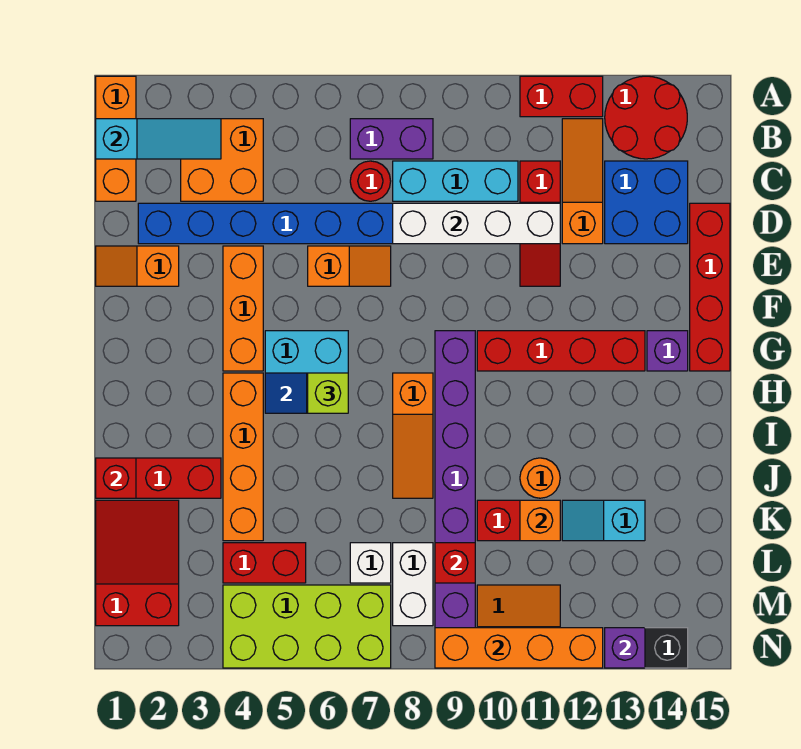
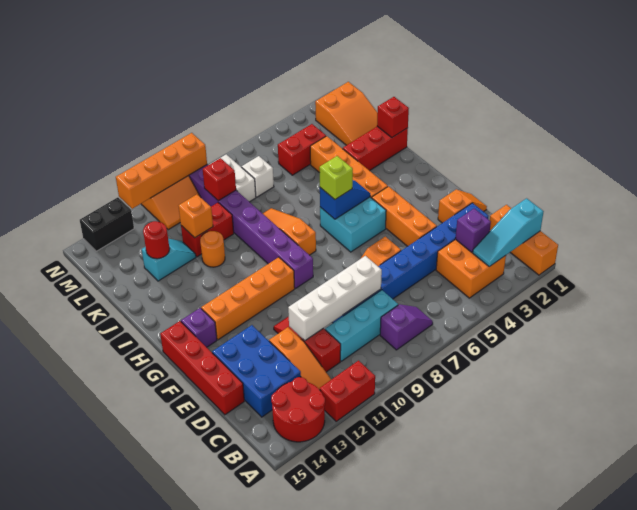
purple 1x2 brick [350,119,433,159] -> purple 1x2 slope [380,304,433,350]
red 1x1 round brick [350,161,391,201] -> red 1x1 round brick moved to [143,221,170,259]
blue 2x2 brick [605,161,688,244] -> blue 2x3 brick [212,325,301,417]
red 1x4 brick [477,331,645,371] -> orange 1x4 brick [201,257,295,340]
red 2x3 slope [96,500,179,626] -> orange 2x3 slope [315,82,378,145]
lime 2x4 brick [223,585,391,668] -> none
purple 1x1 brick [605,628,645,668] -> purple 1x1 brick moved to [455,209,491,252]

